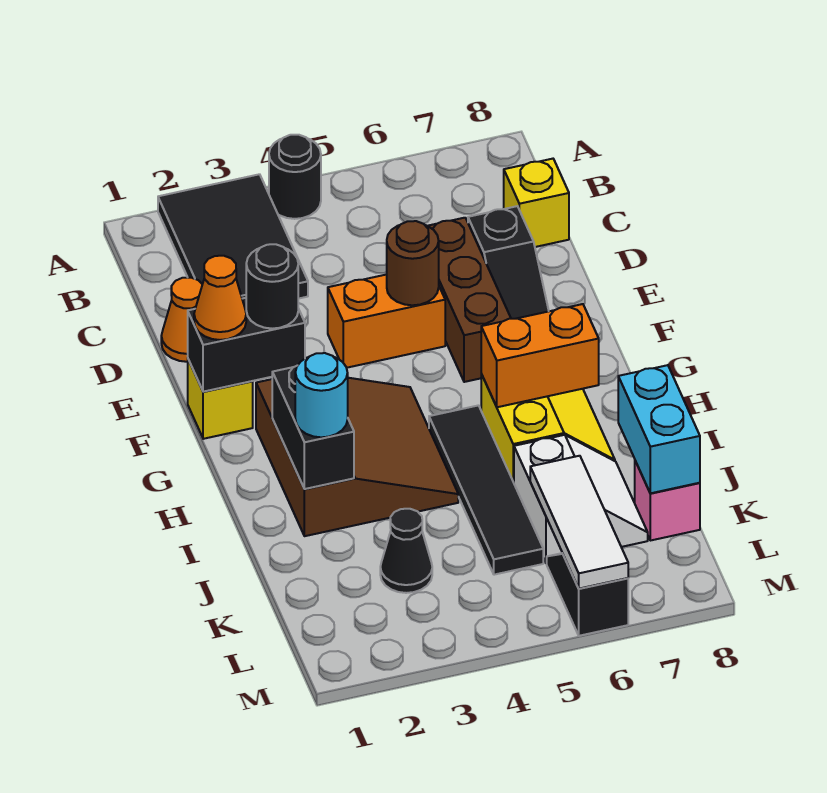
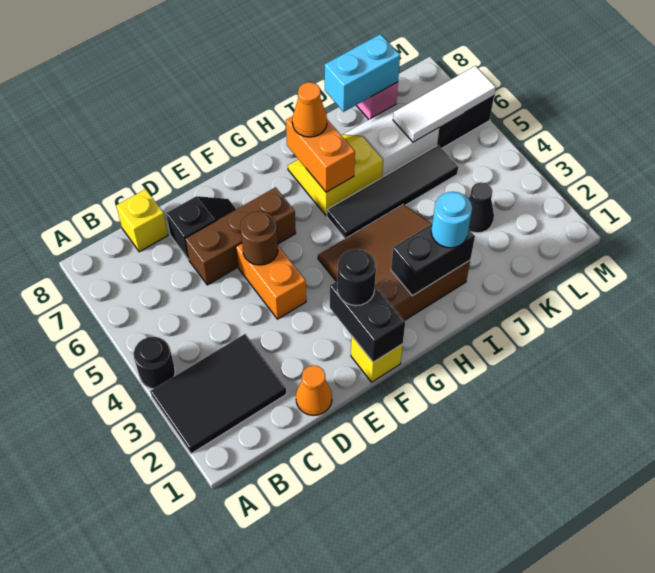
orange 1x1 cone [194,256,246,340] -> orange 1x1 cone moved to [292,82,327,137]

